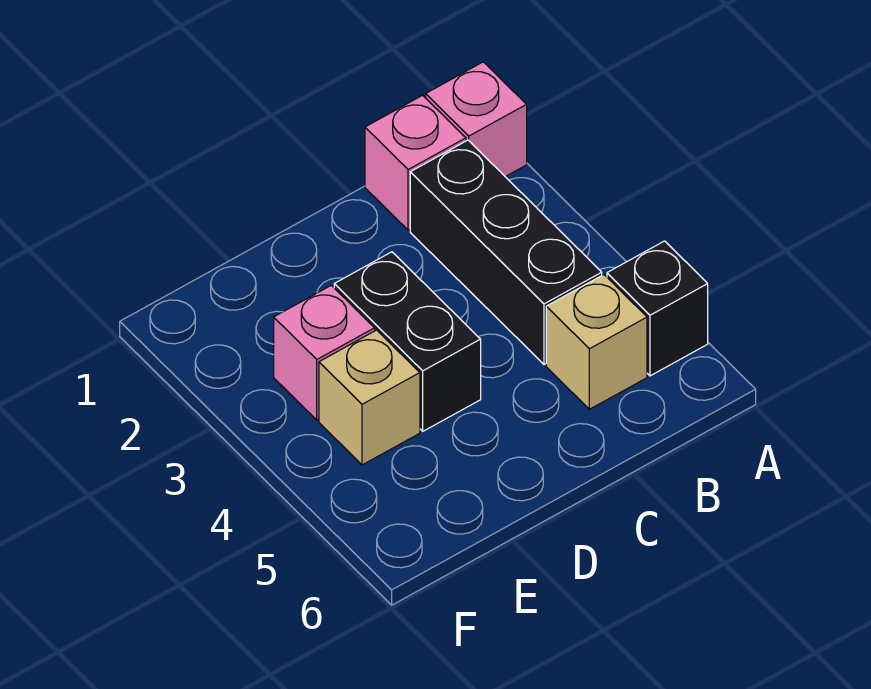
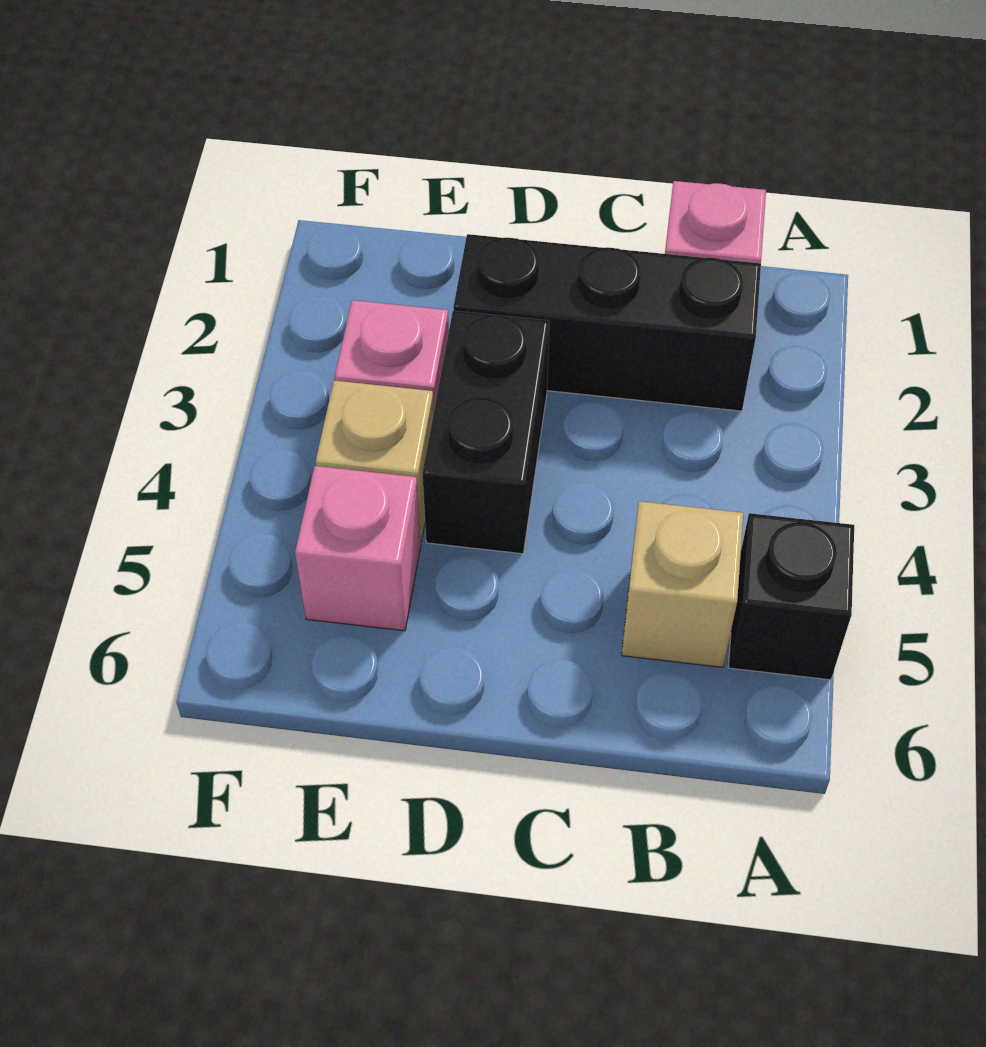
pink 1x1 brick [426,62,527,177] -> pink 1x1 brick moved to [295,466,421,631]
black 1x3 brick [410,140,602,365] -> black 1x3 brick turned to [453,234,761,411]

